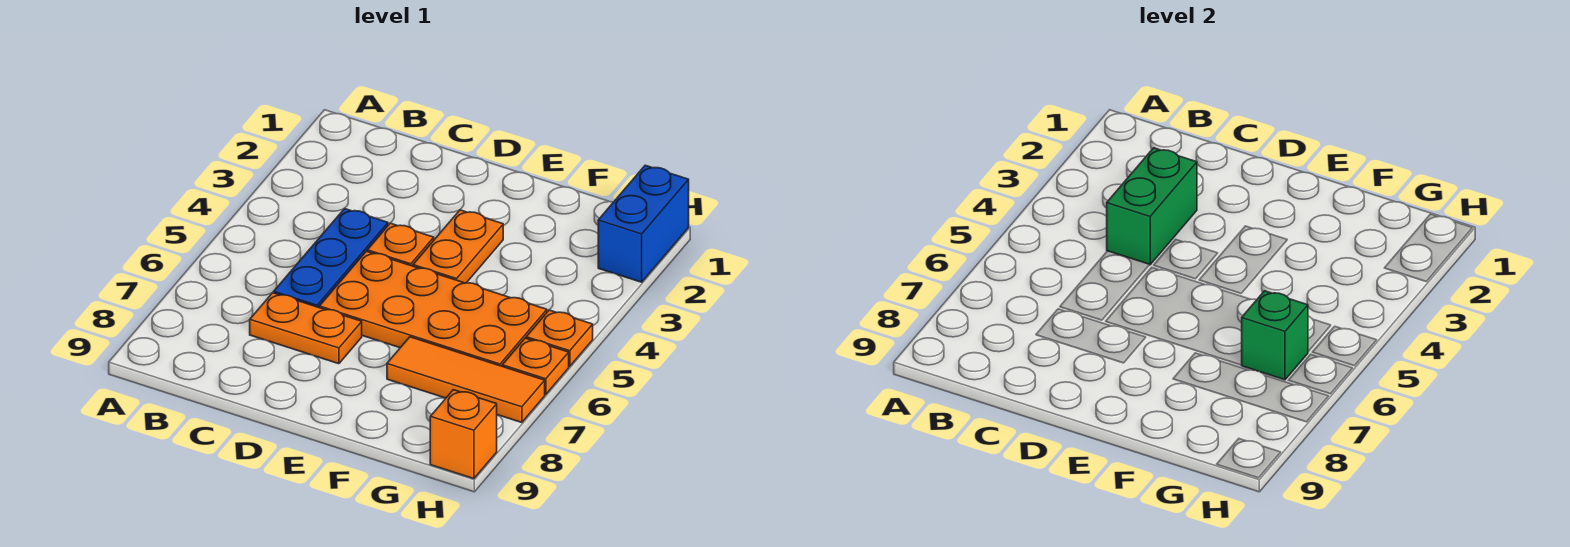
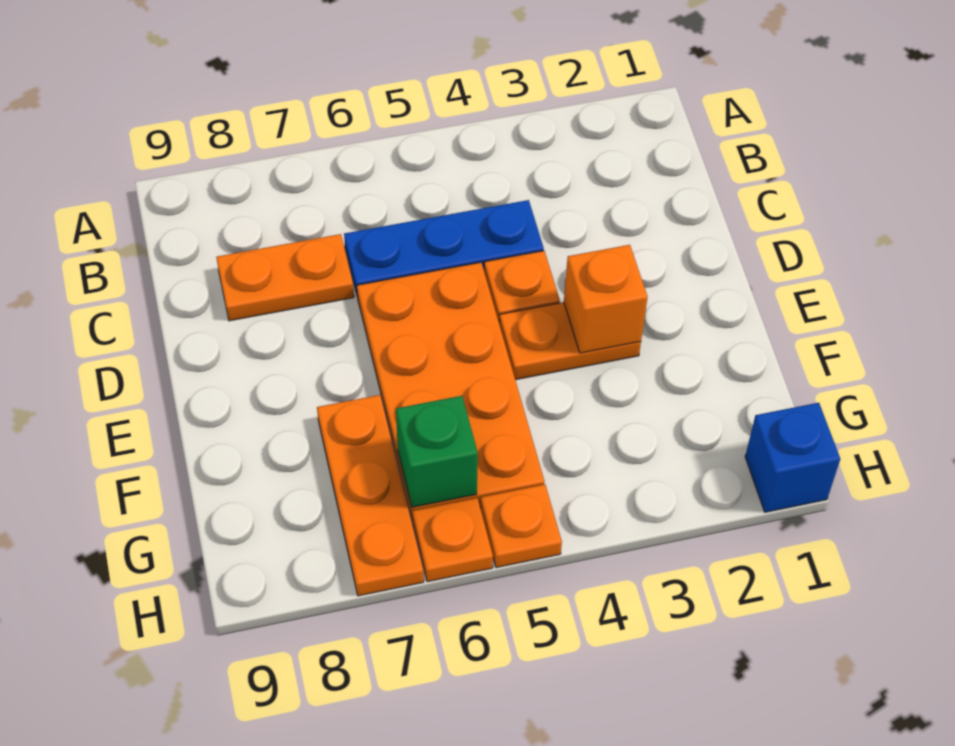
green 1x2 brick [1107,148,1197,265] -> none
orange 1x2 plate [250,293,362,364] -> orange 1x2 plate turned to [216,234,354,321]
orange 1x3 tile [387,337,545,423] -> orange 1x3 plate [317,395,424,596]
blue 1x2 brick [598,165,689,282] -> blue 1x1 brick [745,403,840,512]
orange 1x1 brick [430,390,497,479] -> orange 1x1 brick moved to [564,245,648,353]

